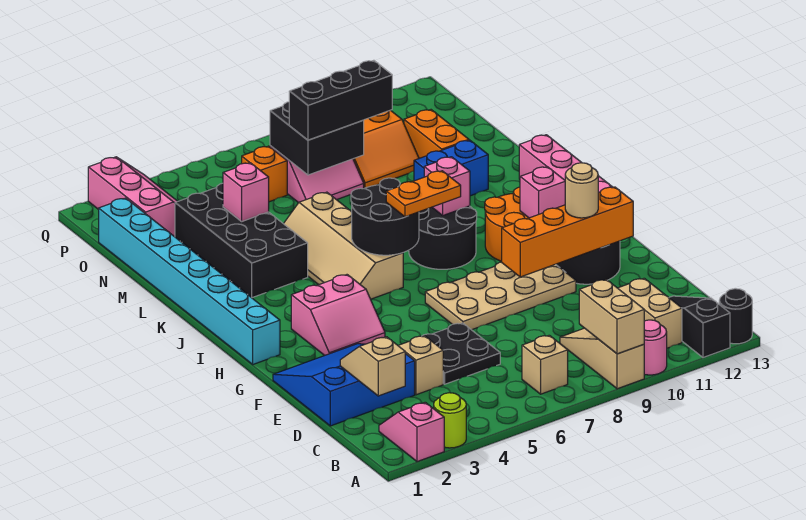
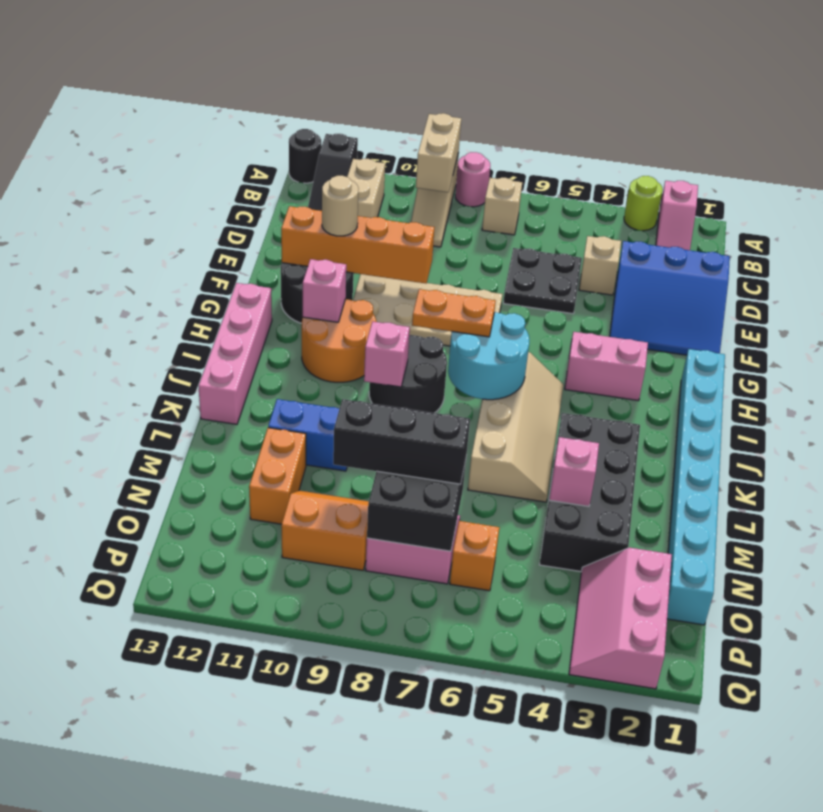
pink 1x1 round brick [644,320,667,375] -> pink 1x1 round brick moved to [455,152,490,207]
tan 1x2 slope [340,337,405,396] -> none
black 2x2 round brick [351,178,419,255] -> cyan 2x2 round brick [448,312,529,400]

